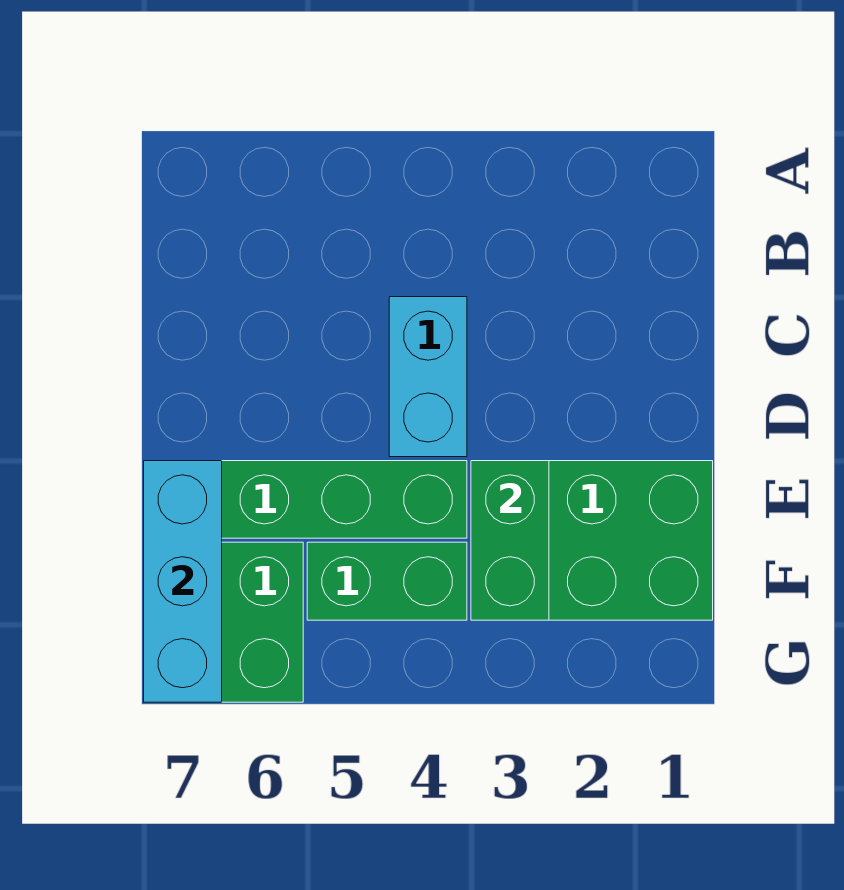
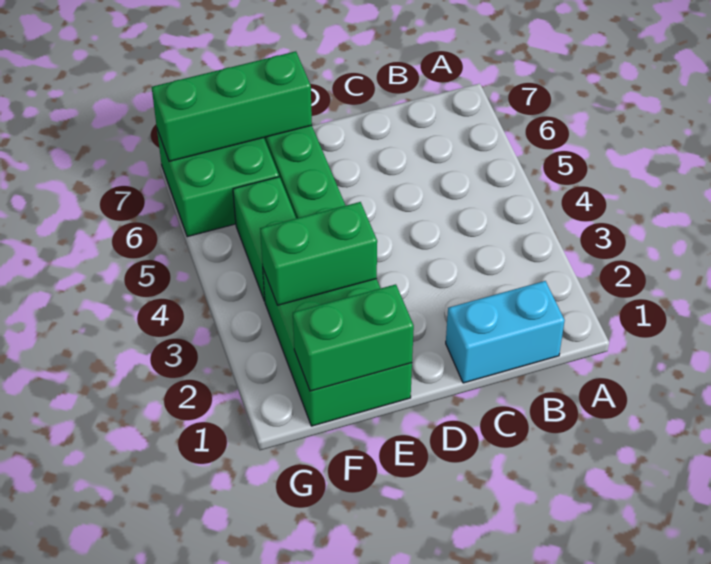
cyan 1x2 brick [389,297,467,457] -> cyan 1x2 brick moved to [446,281,565,383]
none -> green 1x2 brick [293,284,414,391]
cyan 1x3 brick [144,461,222,702] -> green 1x3 brick [152,51,312,161]

